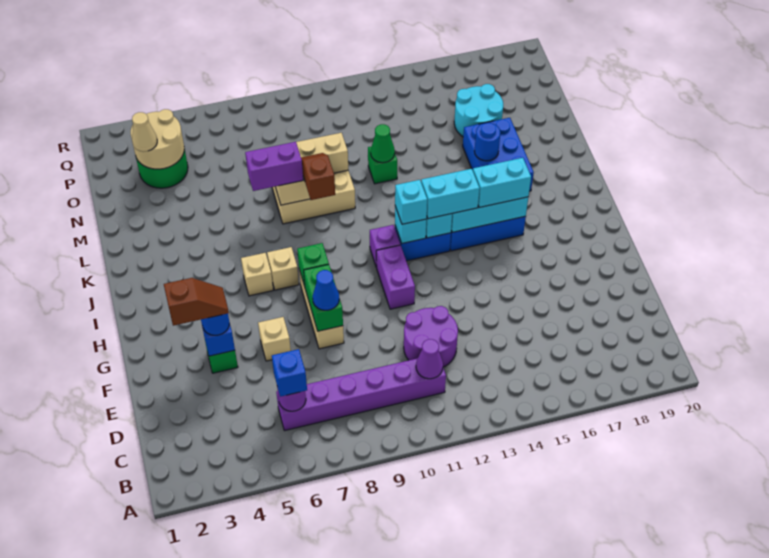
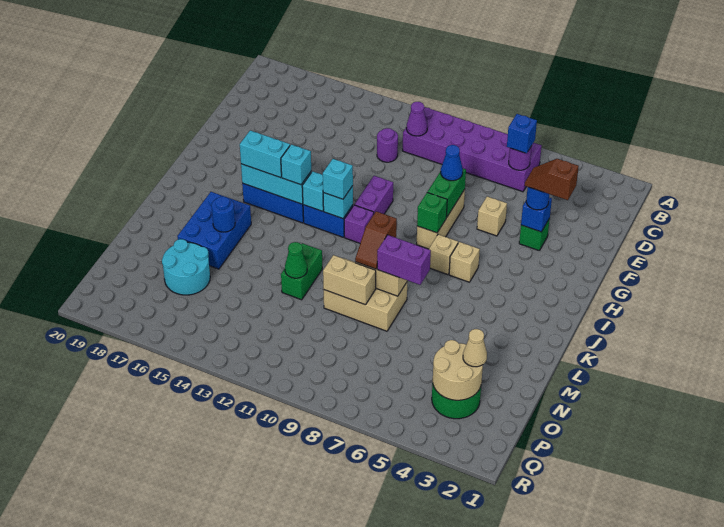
purple 1x6 brick [276,358,446,431] -> purple 2x6 brick [403,107,542,192]
purple 2x2 round brick [404,306,458,367] -> purple 1x1 round brick [377,128,398,162]
cyan 1x2 brick [421,169,480,219] -> cyan 1x1 brick [281,144,311,185]
green 1x1 brick [368,147,397,184] -> green 1x2 brick [281,243,322,300]

